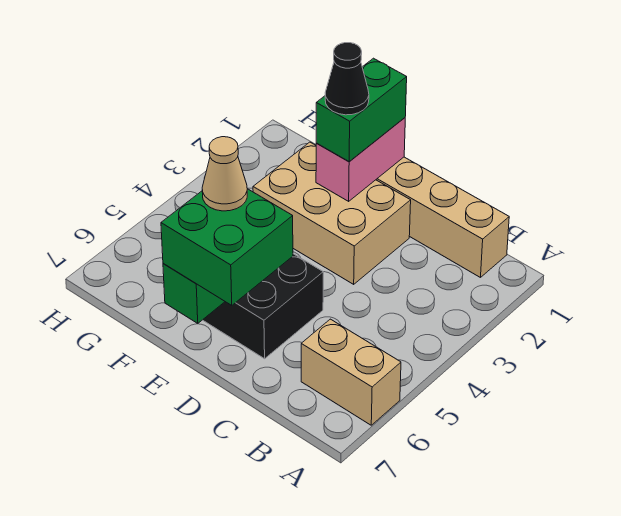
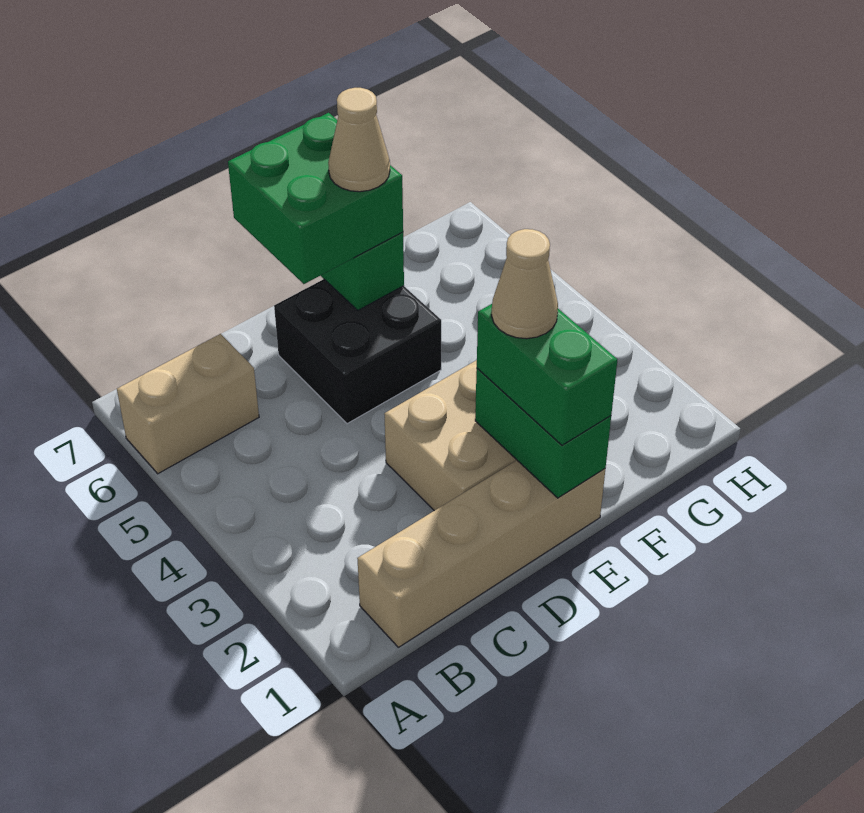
pink 1x2 brick [316,118,405,201] -> green 1x2 brick [475,369,611,498]
black 1x1 cone [325,43,369,115] -> tan 1x1 cone [492,229,558,339]

